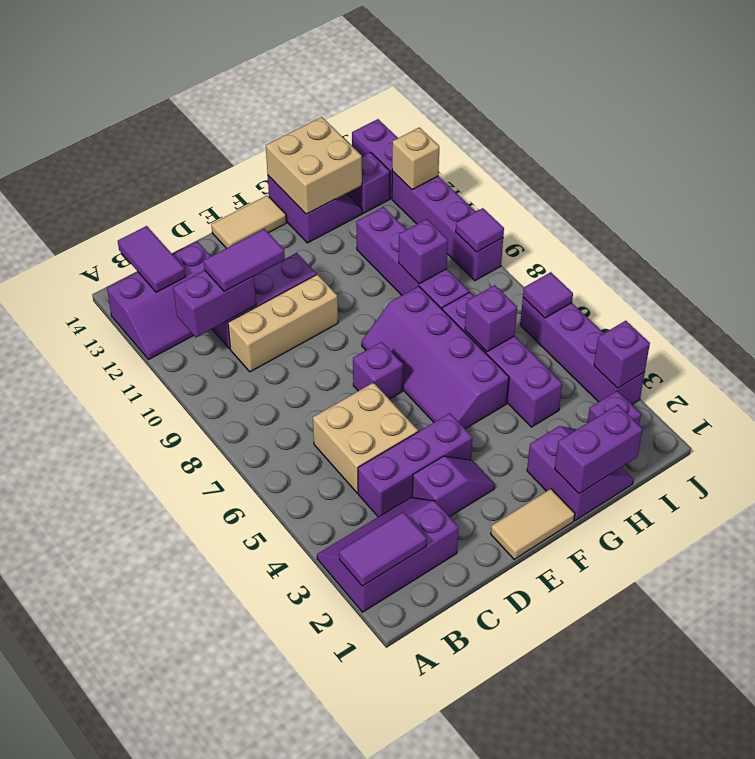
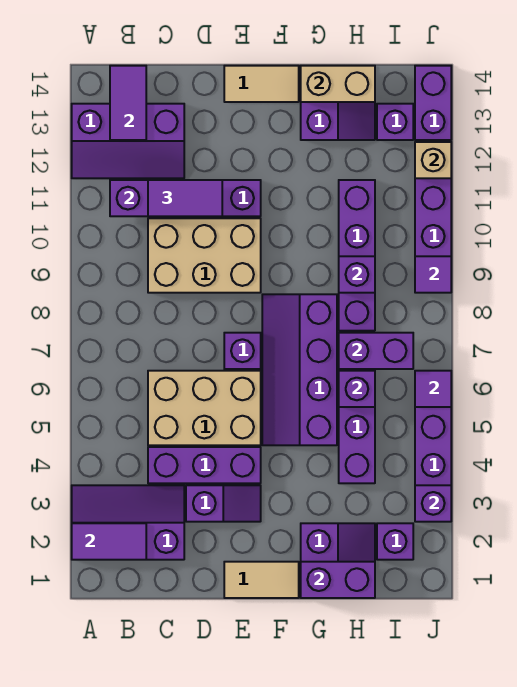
tan 2x2 brick [313,383,418,493] -> tan 2x3 brick [148,371,261,445]
tan 1x3 brick [228,274,338,372] -> tan 2x3 brick [148,218,261,293]
tan 2x2 brick [266,117,362,214] -> tan 1x2 brick [301,66,375,102]
none -> purple 1x2 brick [339,333,413,369]

